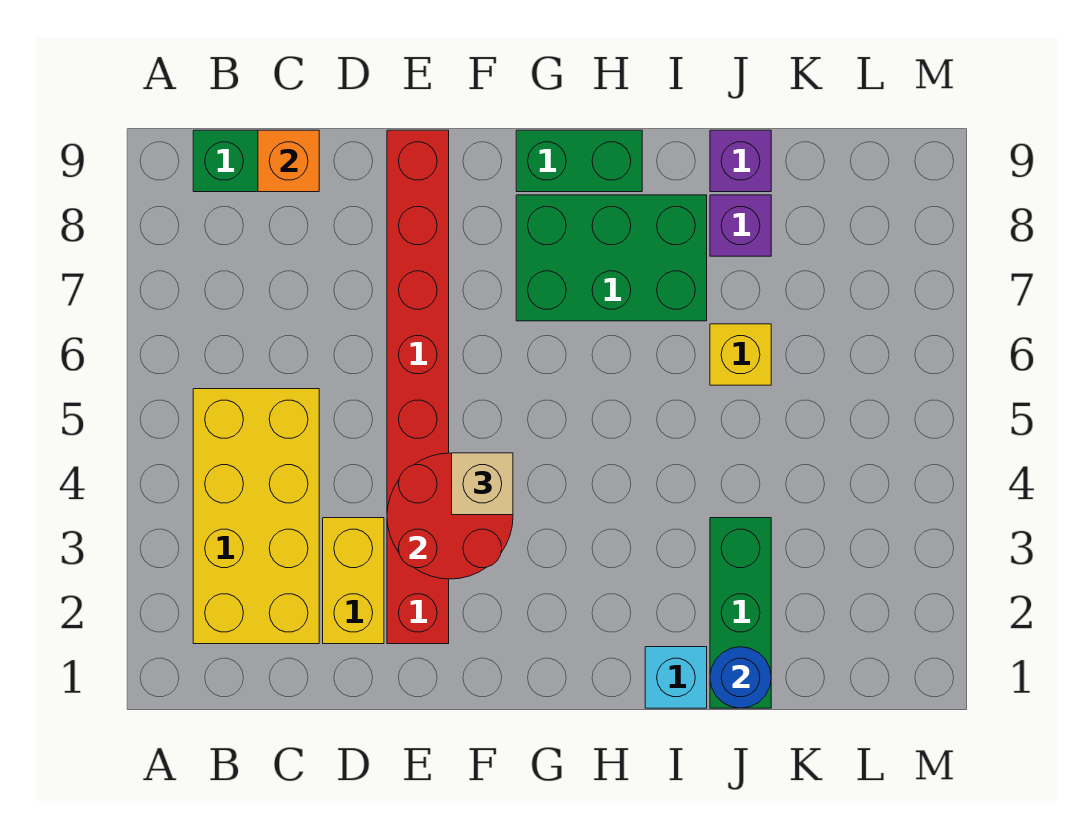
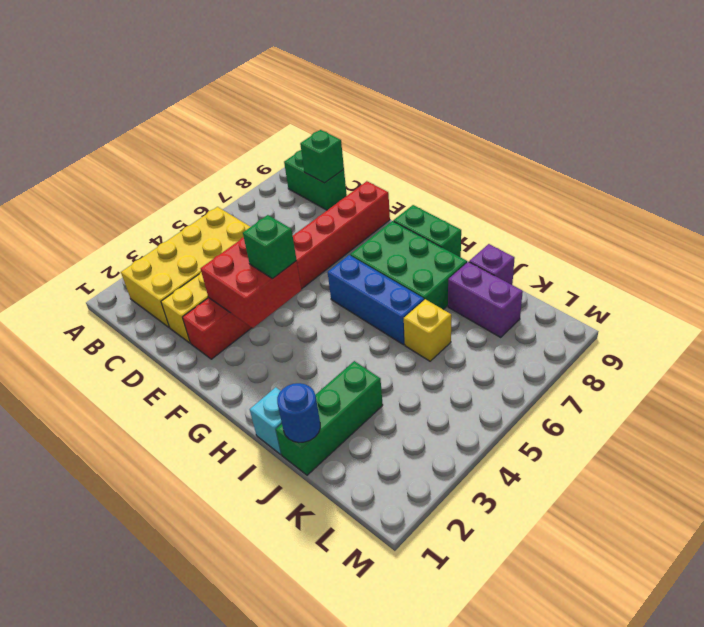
orange 1x1 brick [258,130,319,192] -> green 1x1 brick [300,130,344,183]
red 2x2 round brick [387,453,513,579] -> red 2x2 brick [201,237,301,328]
tan 1x1 brick [452,453,513,515] -> green 1x1 brick [243,215,297,279]
none -> blue 1x3 brick [328,255,424,345]
purple 1x1 brick [710,195,771,256] -> purple 1x2 brick [448,262,523,337]

